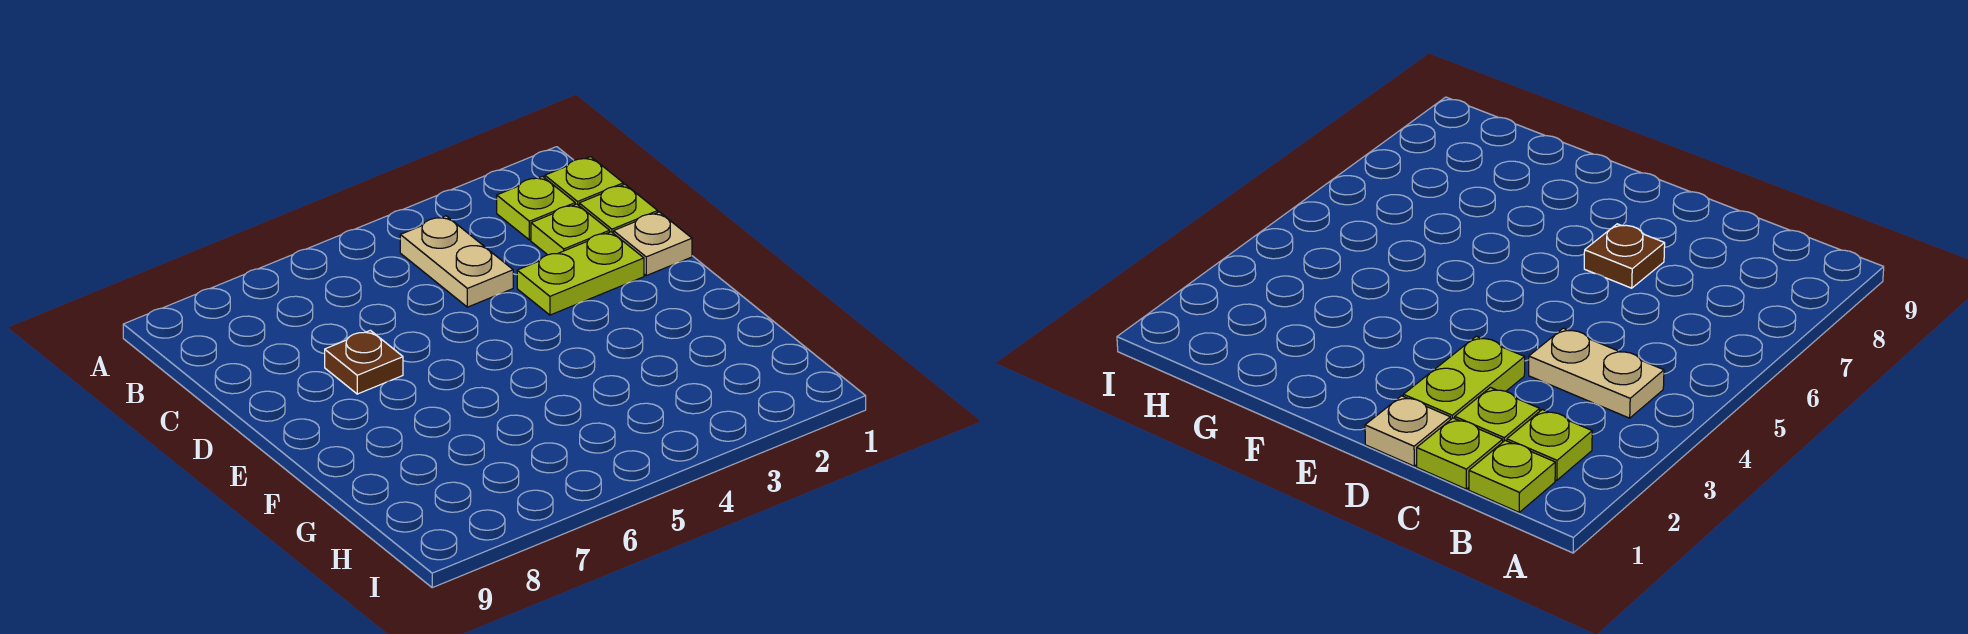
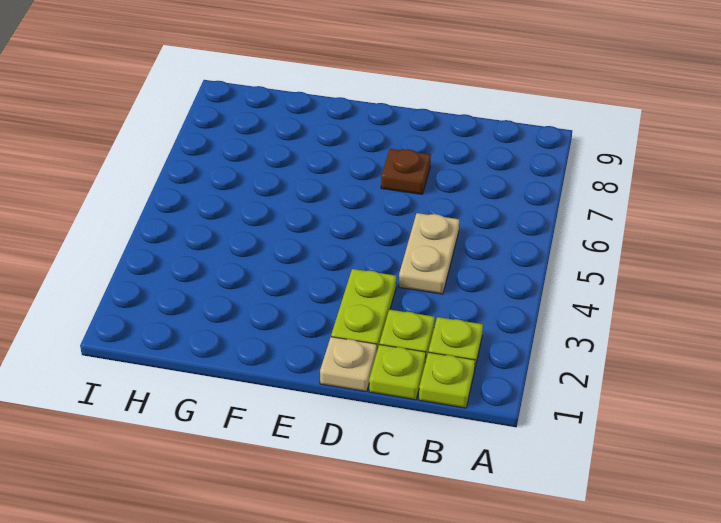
tan 1x2 plate [400,216,513,307] -> tan 1x2 plate turned to [399,213,459,294]

